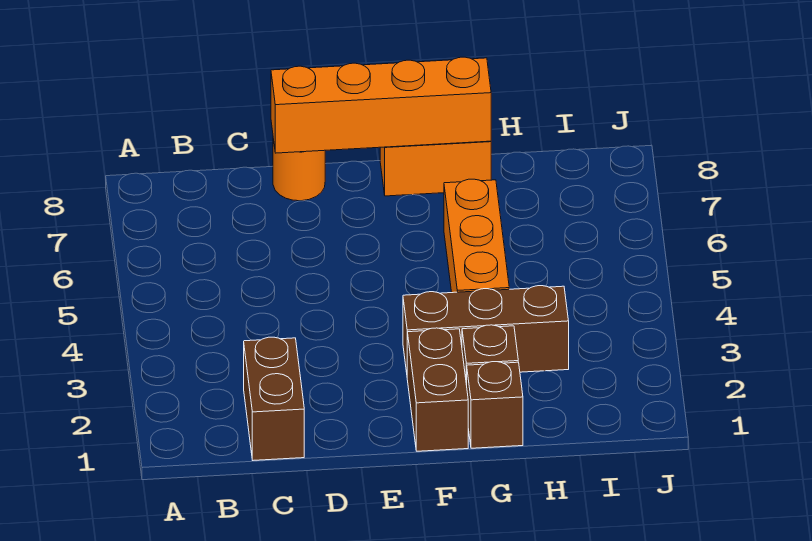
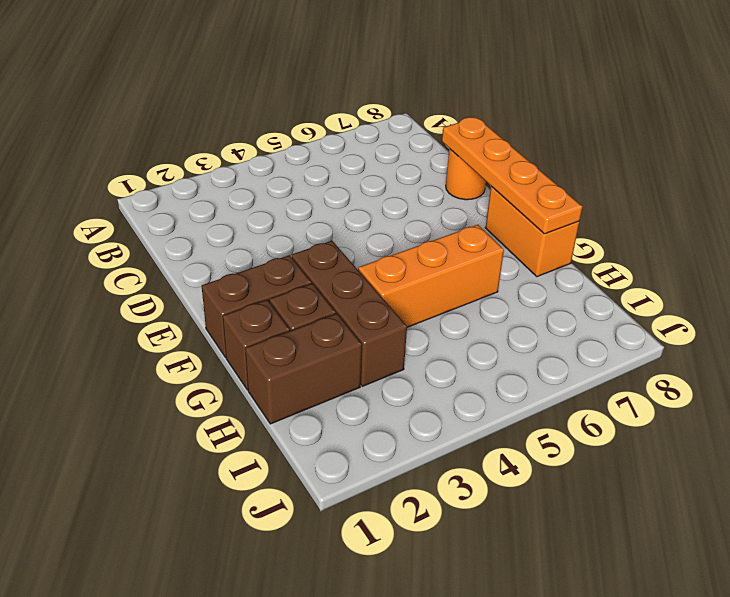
brown 1x2 brick [244,337,304,460] -> brown 1x2 brick moved to [245,314,362,424]
orange 1x4 brick [271,57,491,153] -> orange 1x4 plate [442,117,582,234]

